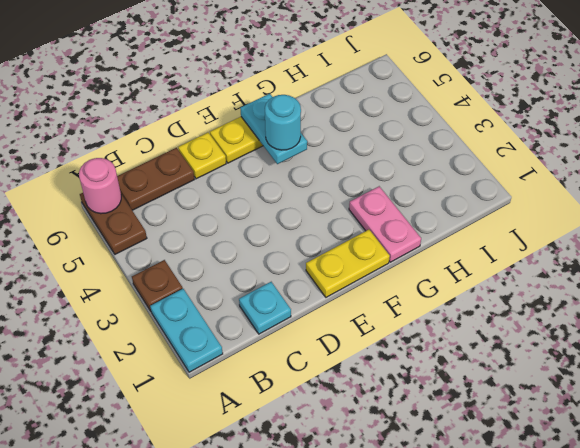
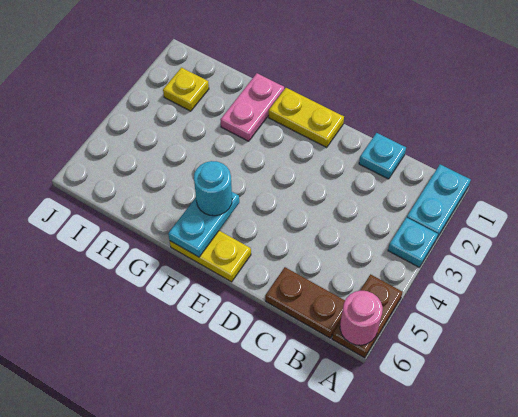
brown 1x1 plate [132,260,183,311] -> cyan 1x1 plate [388,217,438,267]
yellow 1x1 plate [178,133,226,179] -> yellow 1x1 plate moved to [163,68,209,111]

